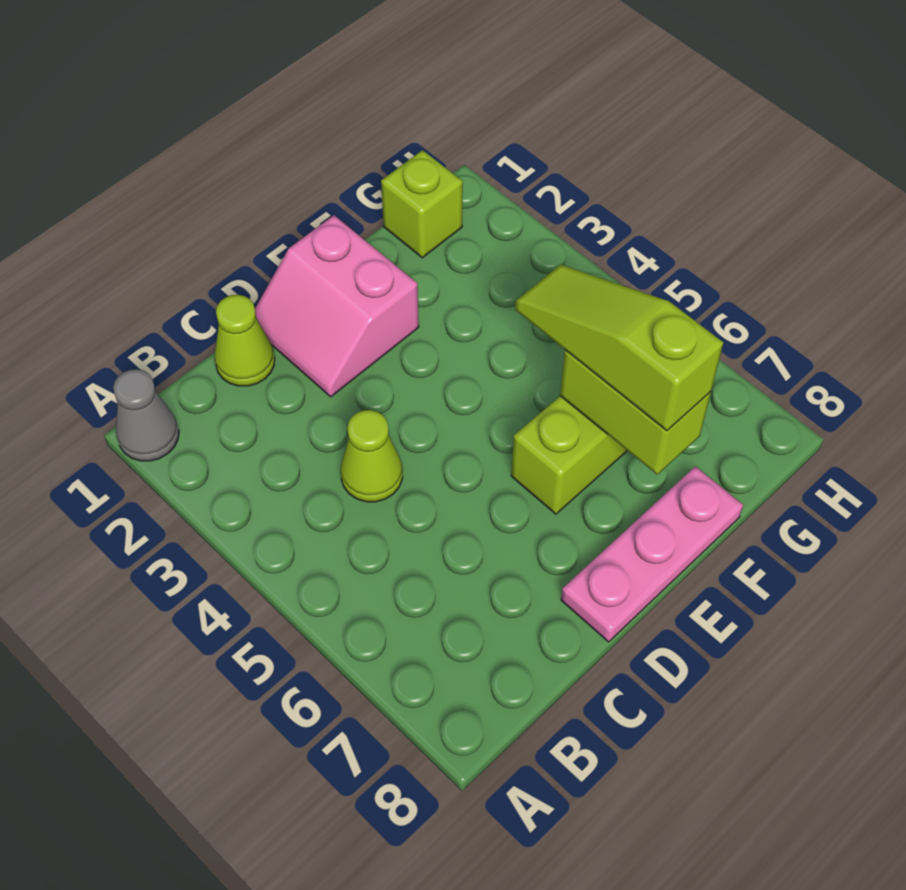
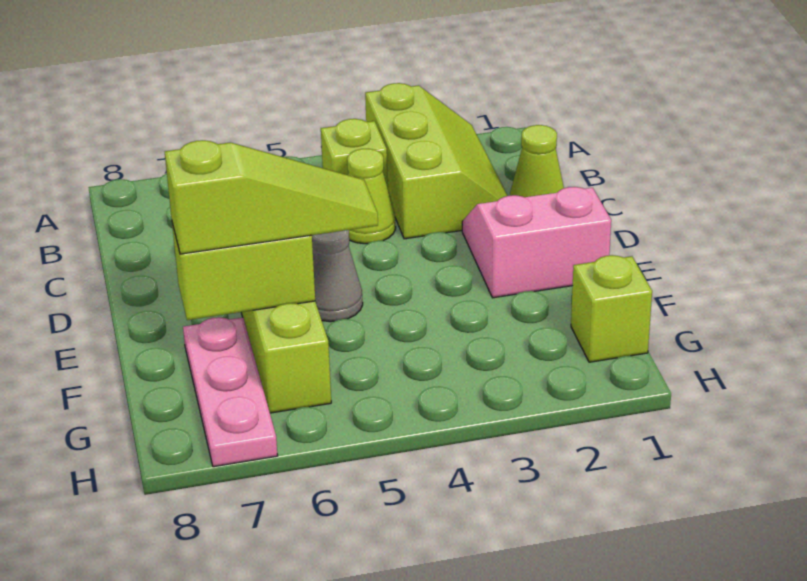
grey 1x1 cone [113,369,179,461] -> grey 1x1 cone moved to [312,230,363,322]
none -> lime 2x3 slope [365,83,508,239]
none -> lime 1x1 brick [321,119,388,188]
pink 1x3 plate [561,466,743,642] -> pink 1x3 plate moved to [183,317,278,467]

